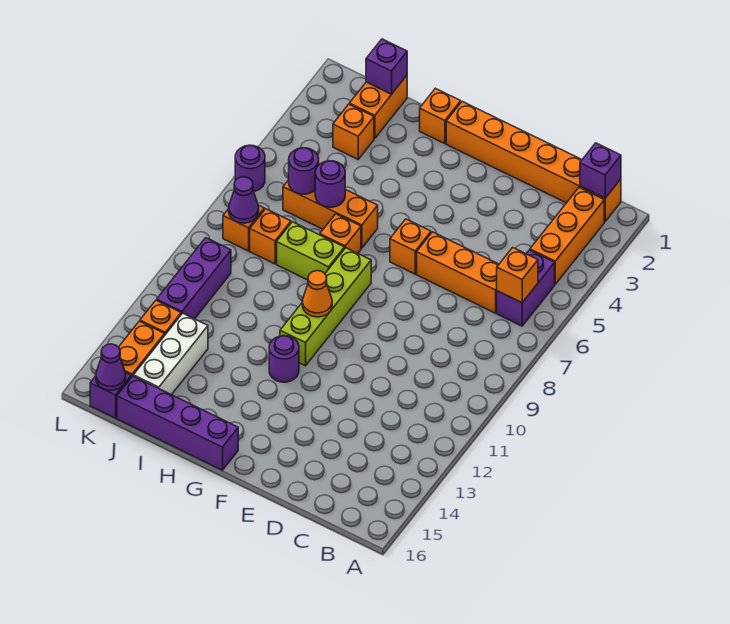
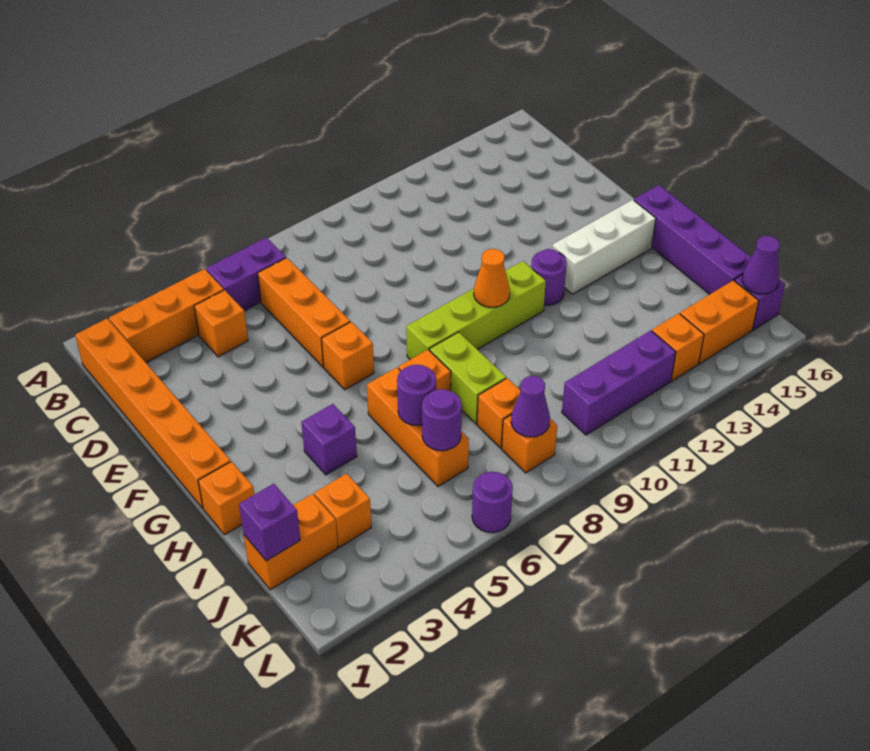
purple 1x1 brick [580,143,621,198] -> purple 1x1 brick moved to [301,404,357,475]
orange 1x1 brick [497,247,538,303] -> orange 1x1 brick moved to [194,290,248,357]
white 1x3 brick [134,313,208,395] -> white 1x3 brick moved to [552,200,656,294]

